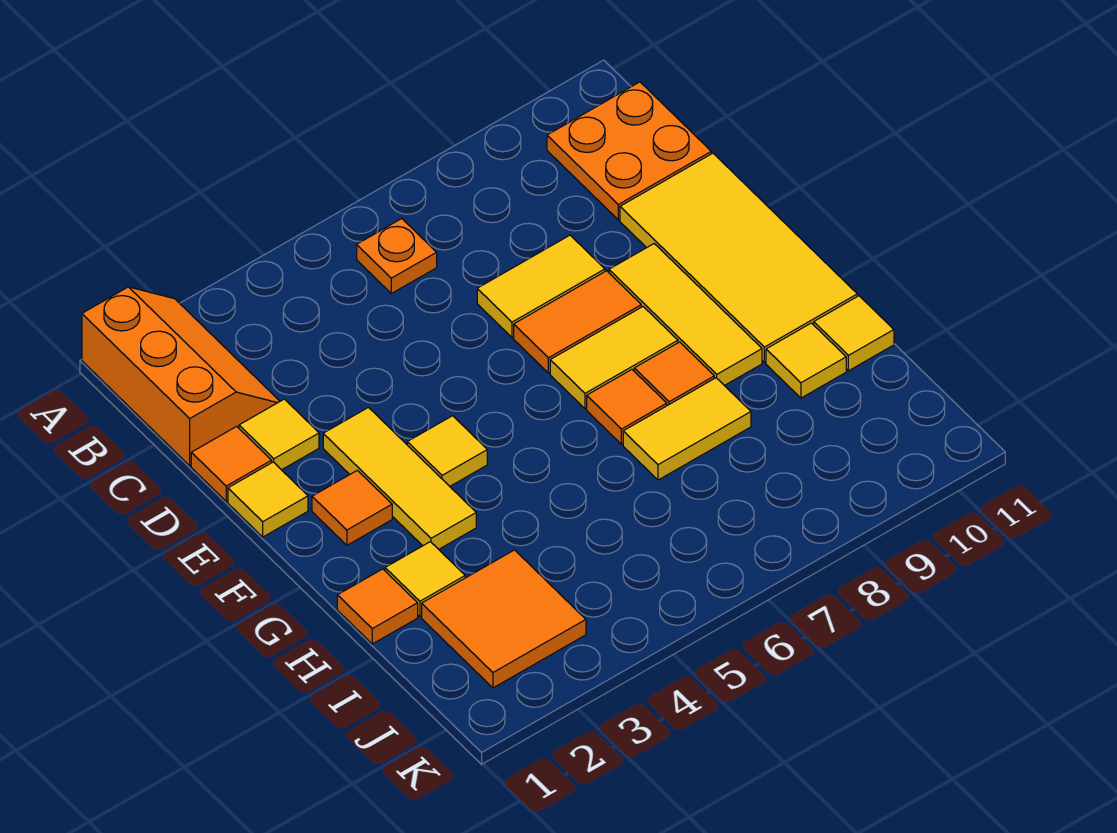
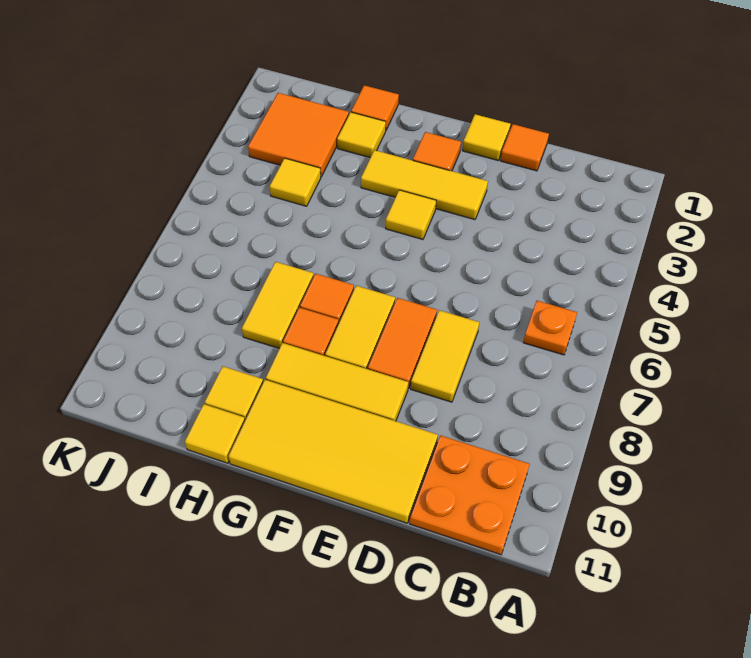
orange 2x3 slope [82,287,280,466] -> none
yellow 1x1 tile [239,399,319,470] -> yellow 1x1 tile moved to [270,158,321,206]

